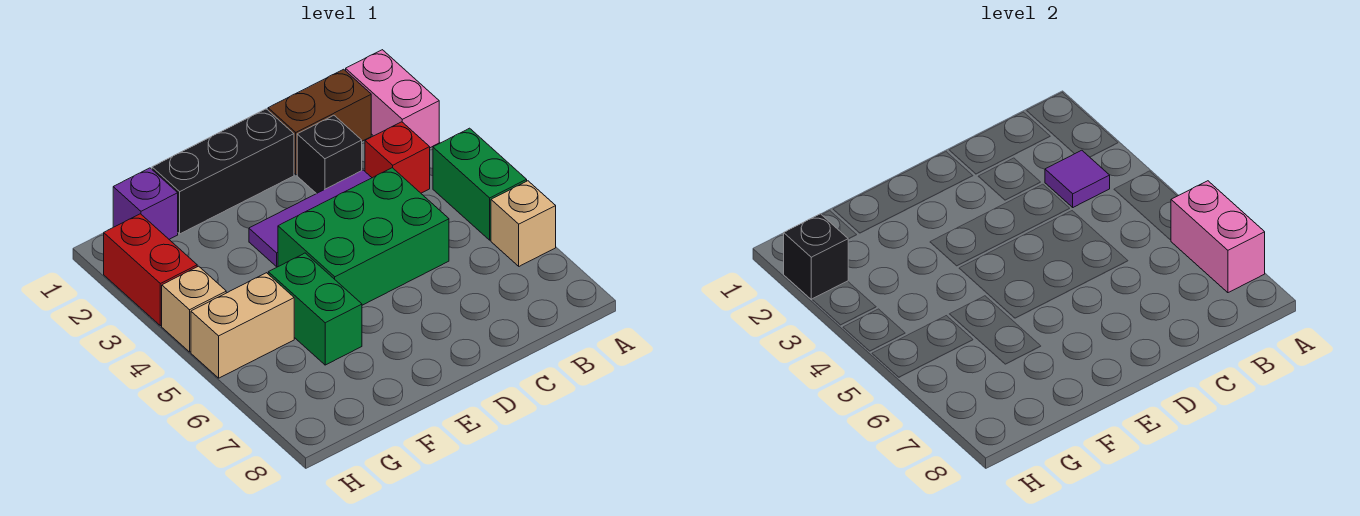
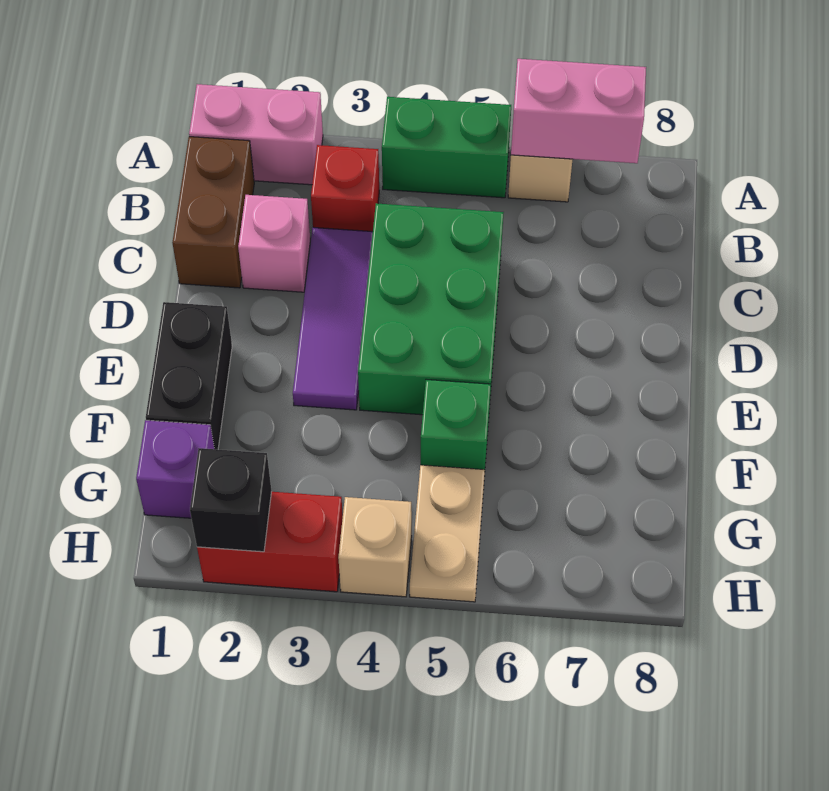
purple 1x1 tile [1045,150,1110,207] -> none
black 1x1 brick [297,115,362,194] -> pink 1x1 brick [238,195,310,292]
black 1x3 brick [152,109,294,234] -> black 1x2 brick [146,302,232,449]
green 1x2 brick [268,253,362,365] -> green 1x1 brick [421,379,491,470]
tan 1x2 brick [191,273,294,378] -> tan 1x2 plate [410,465,485,602]

